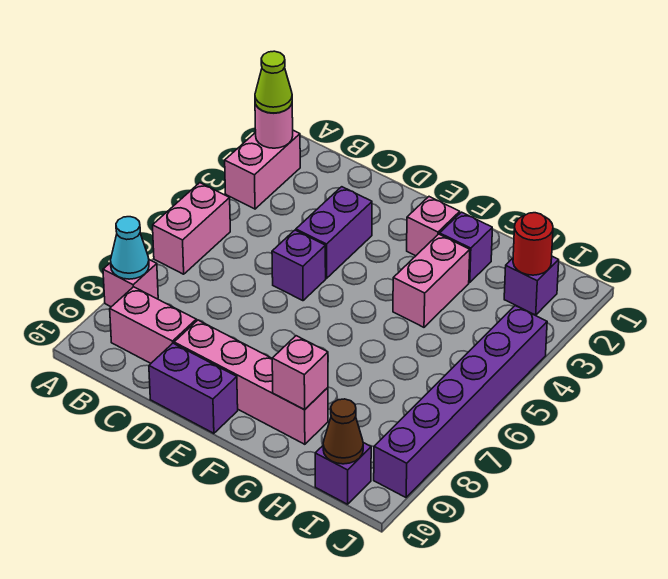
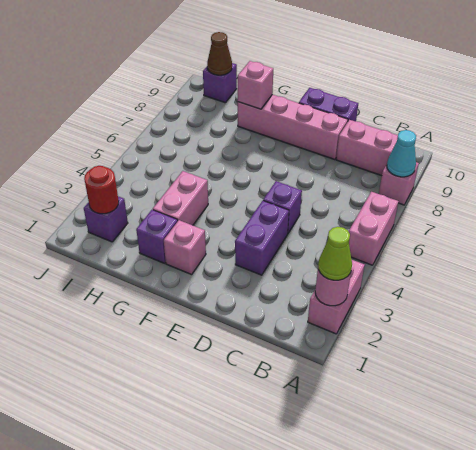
purple 1x6 brick [374,306,547,497] -> none

